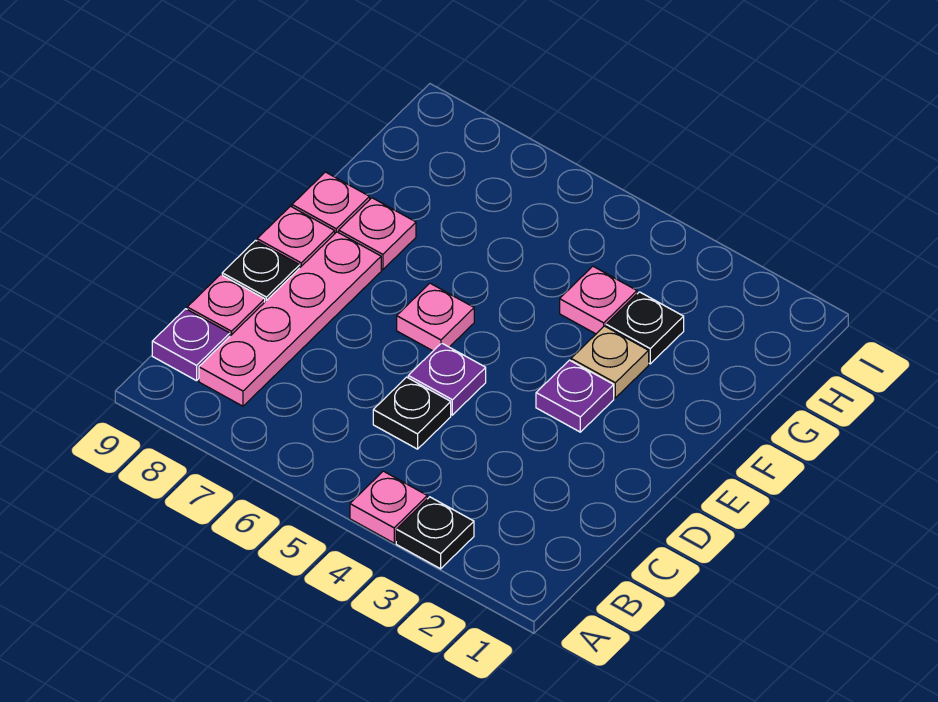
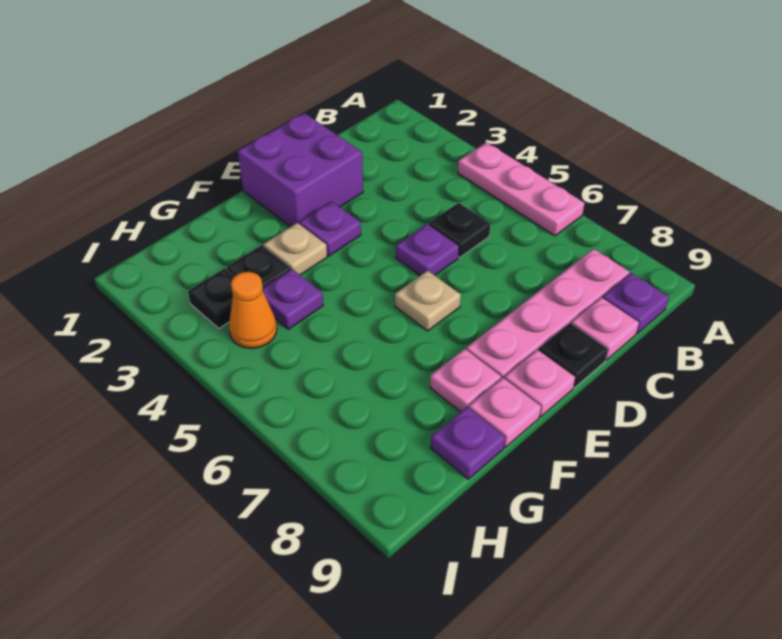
black 1x1 plate [396,497,474,569] -> black 1x1 plate moved to [188,268,234,328]
pink 1x1 plate [350,471,427,543] -> pink 1x3 plate [458,142,585,236]
none -> purple 2x2 brick [238,113,363,227]
pink 1x1 plate [397,283,474,351] -> tan 1x1 plate [395,271,461,331]
pink 1x1 plate [560,266,637,334] -> purple 1x1 plate [263,269,323,329]
none -> purple 1x1 plate [431,407,505,479]
none -> orange 1x1 cone [229,272,277,348]

